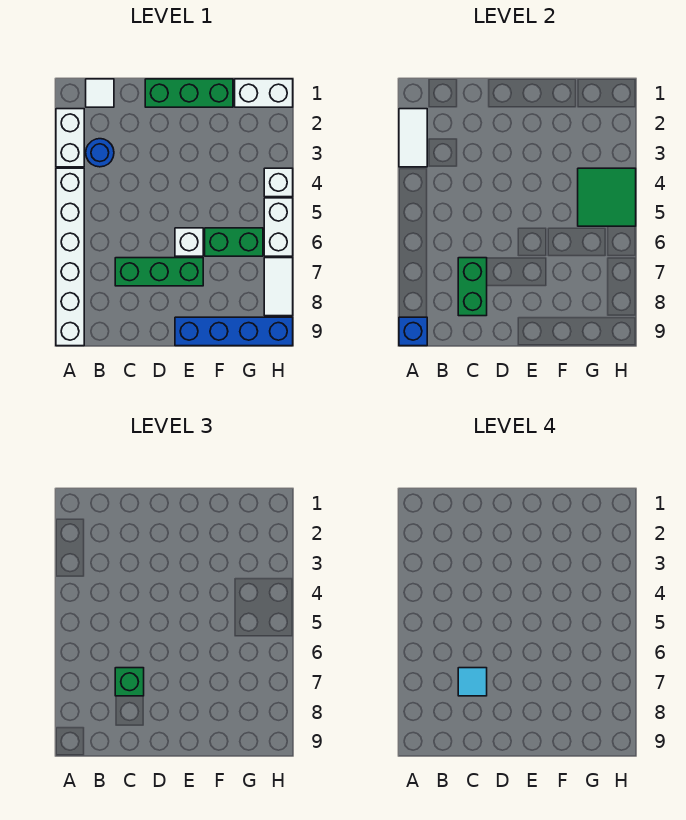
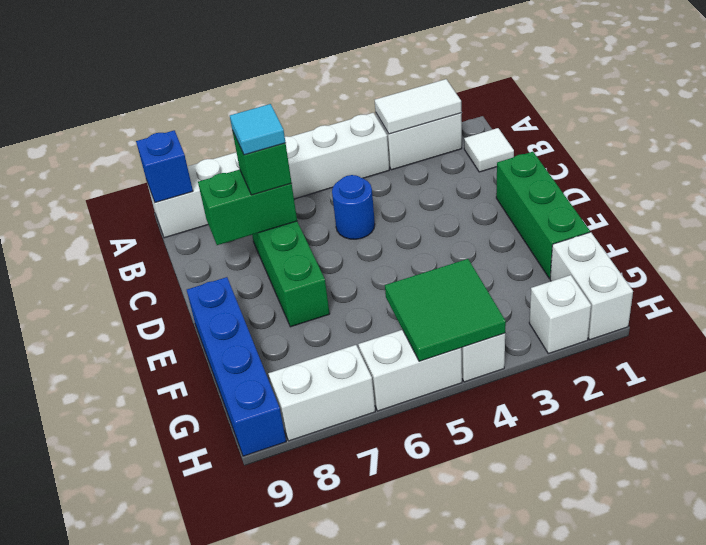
blue 1x1 round brick [86,139,114,167] -> blue 1x1 round brick moved to [332,175,375,239]
white 1x1 brick [175,228,203,256] -> white 1x1 brick moved to [529,275,591,354]
green 1x2 brick [205,228,263,256] -> none
white 1x2 tile [264,258,293,316] -> white 1x2 brick [268,345,375,441]

